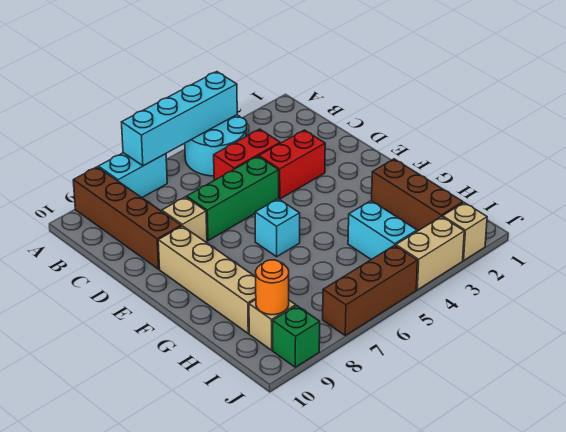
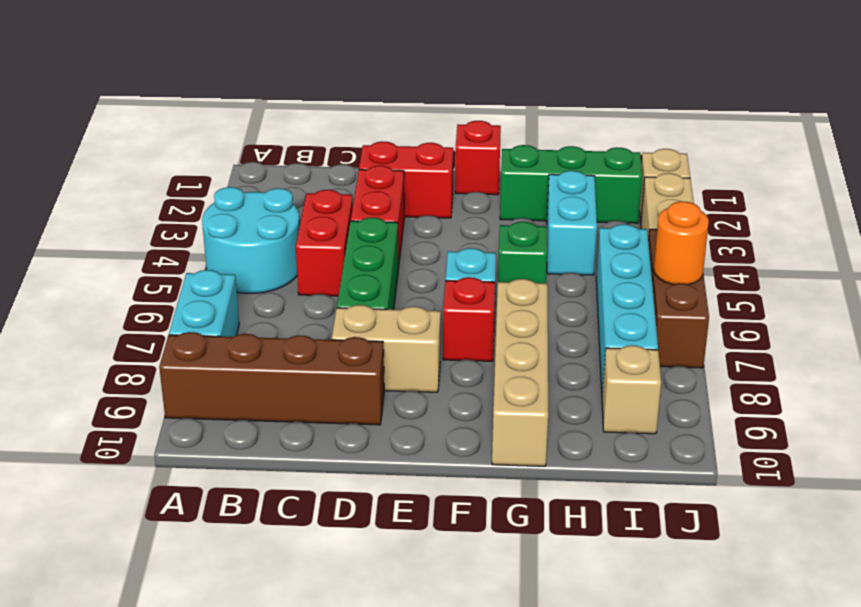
cyan 1x4 brick [122,72,237,166] -> cyan 1x4 brick moved to [596,224,658,392]
none -> red 1x2 brick [359,141,453,218]
tan 1x1 brick [162,197,207,242] -> tan 1x2 brick [332,305,441,392]
tan 1x4 brick [158,226,256,333] -> tan 1x4 brick turned to [492,279,548,466]
none -> red 1x1 brick [455,121,501,195]
none -> red 1x1 brick [443,277,495,361]
brown 1x3 brick [372,159,463,231] -> green 1x3 brick [500,145,642,223]
cyan 1x2 brick [348,201,417,260] -> cyan 1x2 brick turned to [547,171,597,275]
orange 1x1 round brick [256,260,289,315] -> orange 1x1 round brick moved to [654,201,709,285]
green 1x1 brick [273,306,320,367] -> green 1x1 brick moved to [498,222,547,283]

